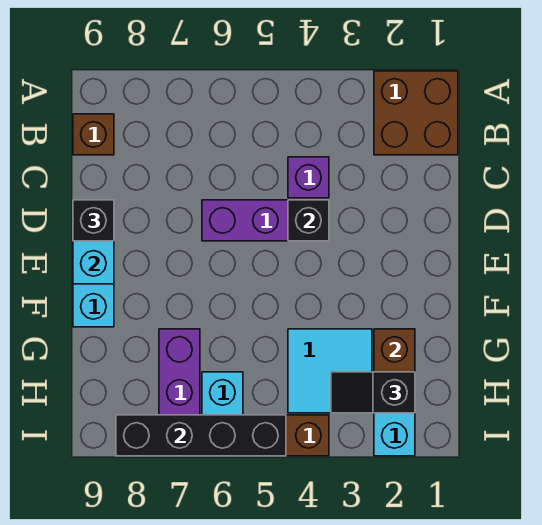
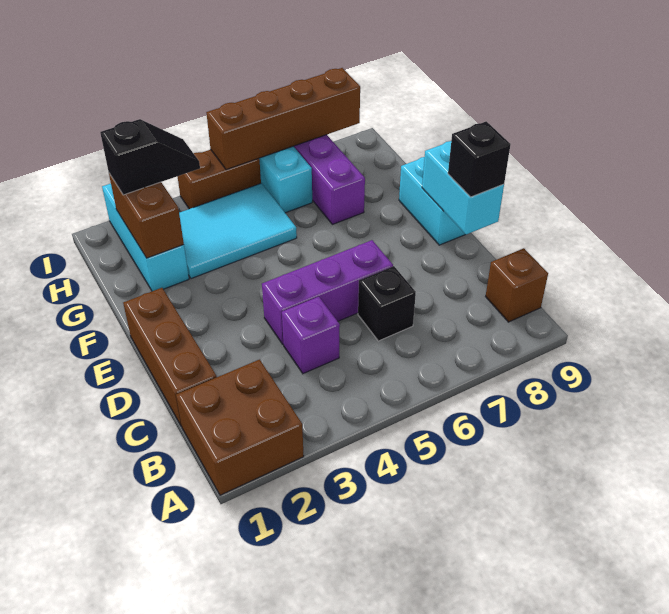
none -> brown 1x3 brick [123,288,217,426]
black 1x1 brick [288,200,329,241] -> black 1x1 brick moved to [358,266,416,341]
cyan 2x2 tile [288,329,372,413] -> cyan 2x3 tile [179,183,297,279]
black 1x4 brick [116,415,286,456] -> brown 1x4 brick [206,68,360,170]

